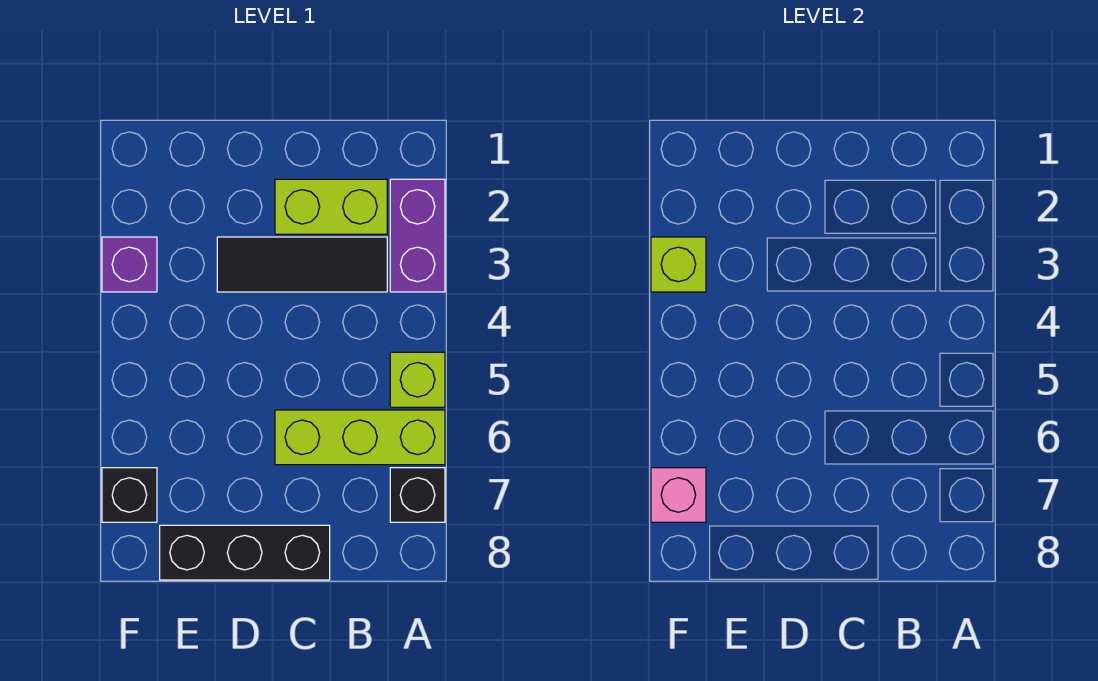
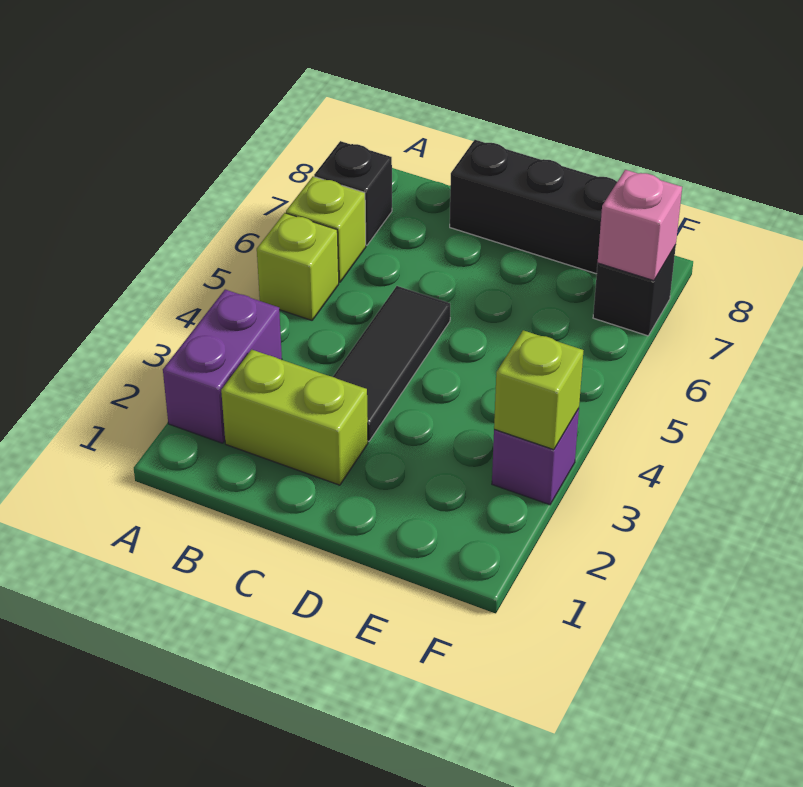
lime 1x3 brick [275,410,445,465] -> lime 1x1 brick [286,177,366,282]
black 1x3 tile [217,237,387,292] -> black 1x3 tile turned to [333,286,450,441]

